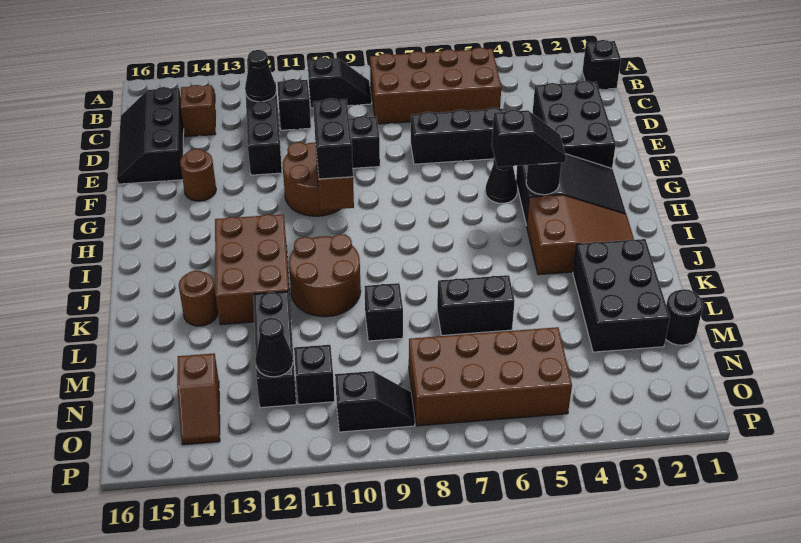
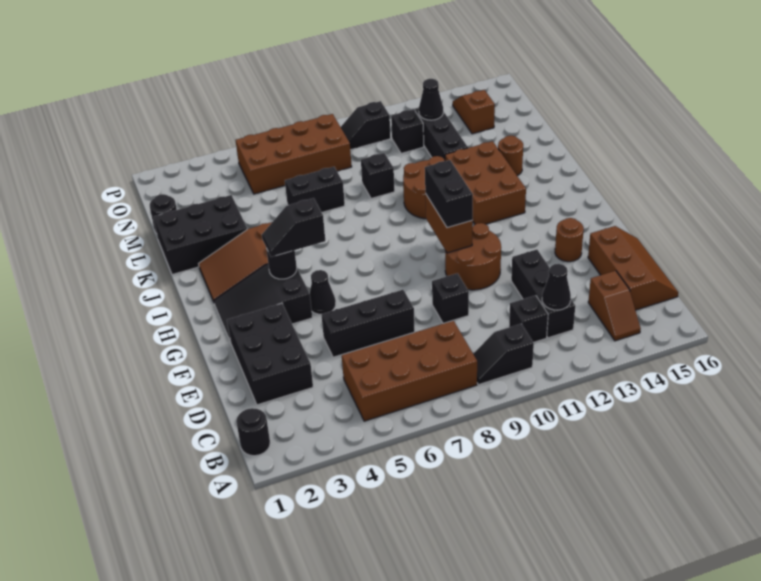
black 1x1 brick [582,40,621,89] -> black 1x1 round brick [236,408,270,456]
black 2x3 slope [117,87,184,184] -> brown 2x3 slope [588,226,678,310]
black 2x3 brick [573,239,670,352] -> black 2x3 brick turned to [154,195,247,275]

